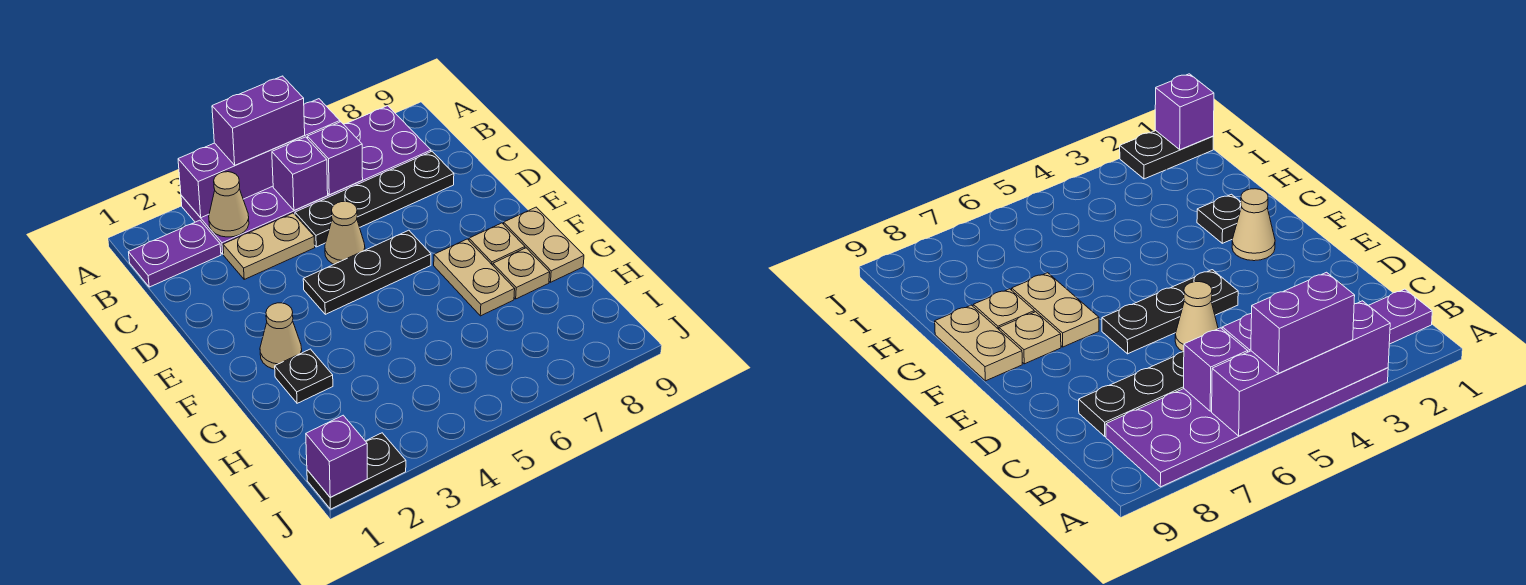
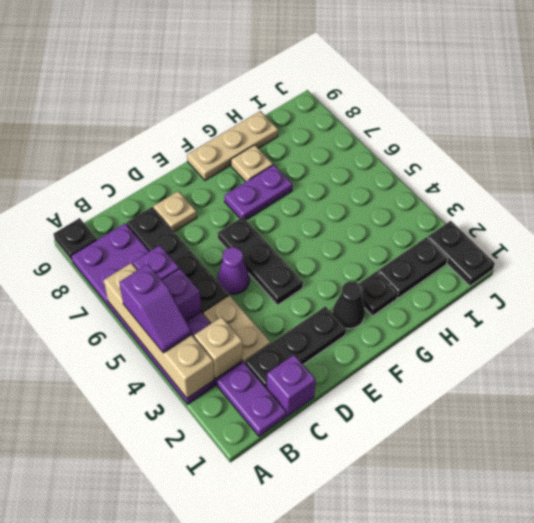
purple 1x4 brick [178,99,340,218] -> tan 1x4 brick [104,263,214,398]
purple 1x2 brick [212,76,305,165] -> purple 1x2 slope [119,264,192,353]
none -> black 1x1 plate [53,218,97,261]
tan 1x1 cone [209,172,249,237] -> tan 1x1 brick [194,317,243,378]
none -> black 1x3 plate [245,306,346,388]
tan 1x1 cone [325,201,365,264] -> purple 1x1 cone [217,247,249,294]
tan 1x1 cone [260,303,302,369] -> black 1x1 cone [333,281,365,329]
tan 1x2 plate [434,239,515,316] -> purple 1x2 plate [225,165,293,220]
tan 1x1 plate [469,223,525,265] -> tan 1x1 plate moved to [153,191,197,232]
tan 1x2 plate [504,207,584,282] -> tan 1x3 plate [187,111,278,181]
none -> black 1x2 plate [378,237,448,298]
purple 1x1 brick [306,415,367,497] -> purple 1x1 brick moved to [267,355,316,416]

